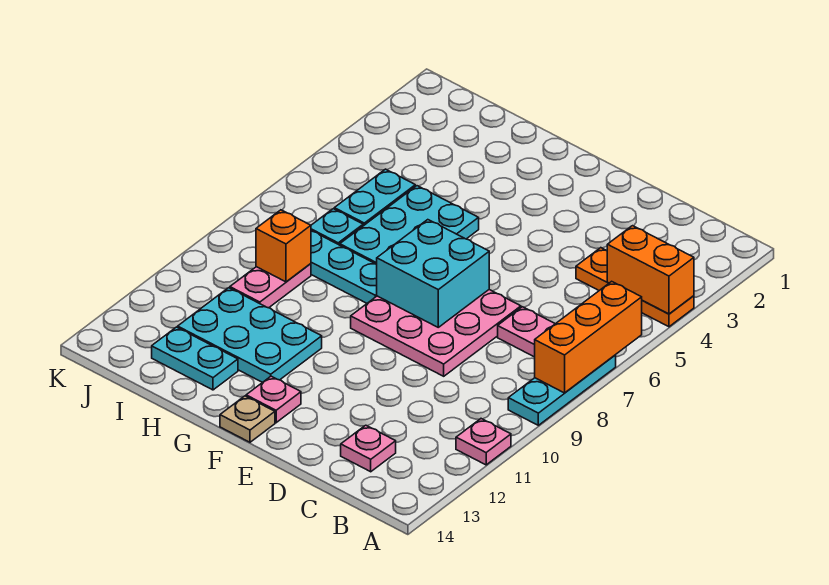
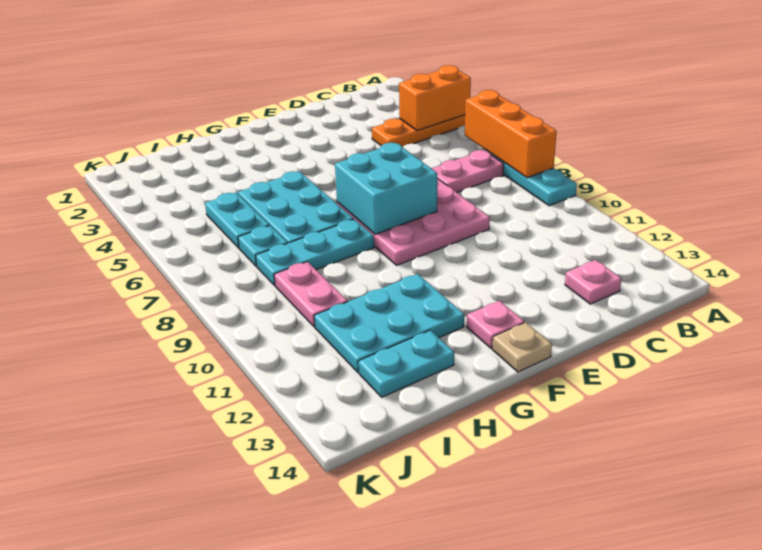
pink 1x1 plate [456,419,511,465] -> none
orange 1x1 brick [256,210,311,282] -> none

